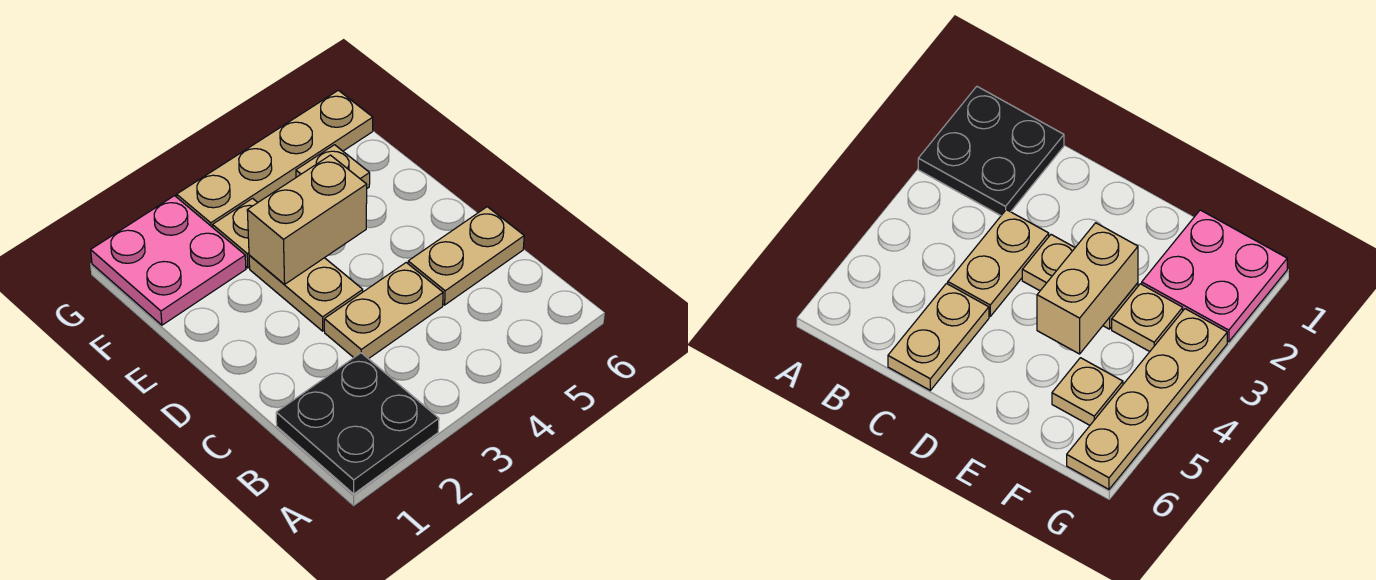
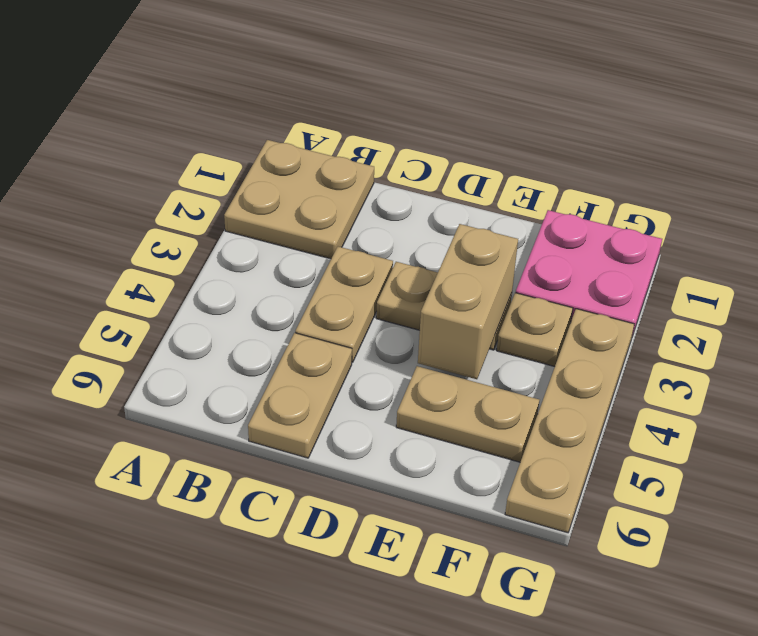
black 2x2 plate [276,353,439,494] -> tan 2x2 plate [224,140,374,259]
tan 1x1 plate [296,145,370,188] -> tan 1x2 plate [396,366,539,462]

